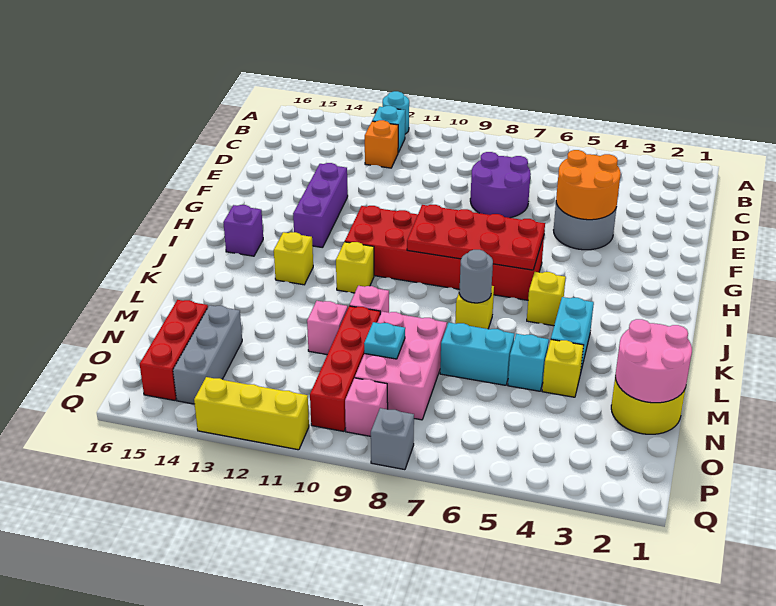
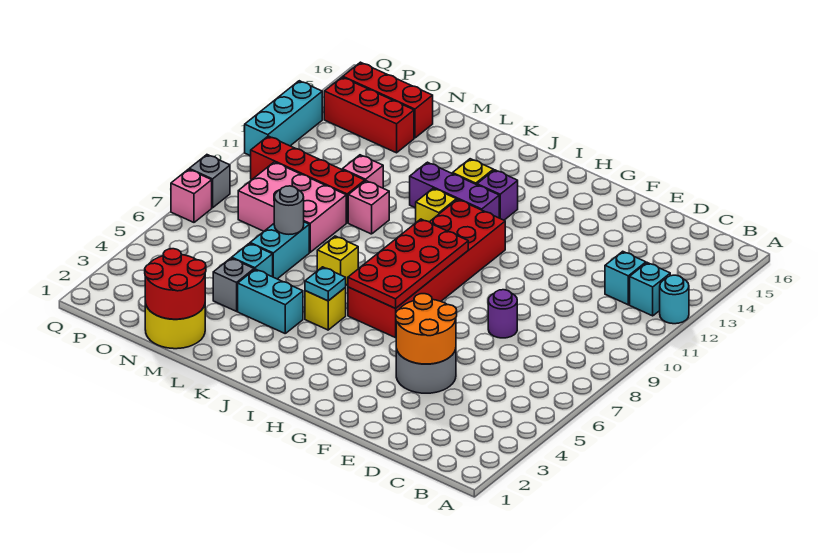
orange 1x1 brick [365,120,398,168] -> cyan 1x1 brick [605,251,646,305]
purple 2x2 round brick [470,152,531,218] -> purple 1x1 round brick [488,290,517,338]
purple 1x3 brick [293,163,348,248] -> purple 1x3 brick moved to [410,162,499,218]
purple 1x1 brick [223,205,263,256] -> purple 1x1 brick moved to [477,170,518,220]
grey 1x1 round brick [459,250,493,303] -> grey 1x1 round brick moved to [274,186,304,234]
pink 2x2 round brick [615,319,692,403] -> red 2x2 round brick [145,249,206,319]
yellow 1x1 brick [542,340,584,397] -> grey 1x1 brick [213,258,254,311]
cyan 1x1 plate [364,322,405,359] -> cyan 1x1 plate moved to [305,267,346,301]
grey 1x3 brick [173,305,242,404] -> red 1x3 brick [324,77,414,153]
pink 1x1 brick [345,378,388,436] -> pink 1x1 brick moved to [171,169,212,222]
yellow 1x3 brick [194,377,309,450] -> cyan 1x3 brick [245,81,322,156]

